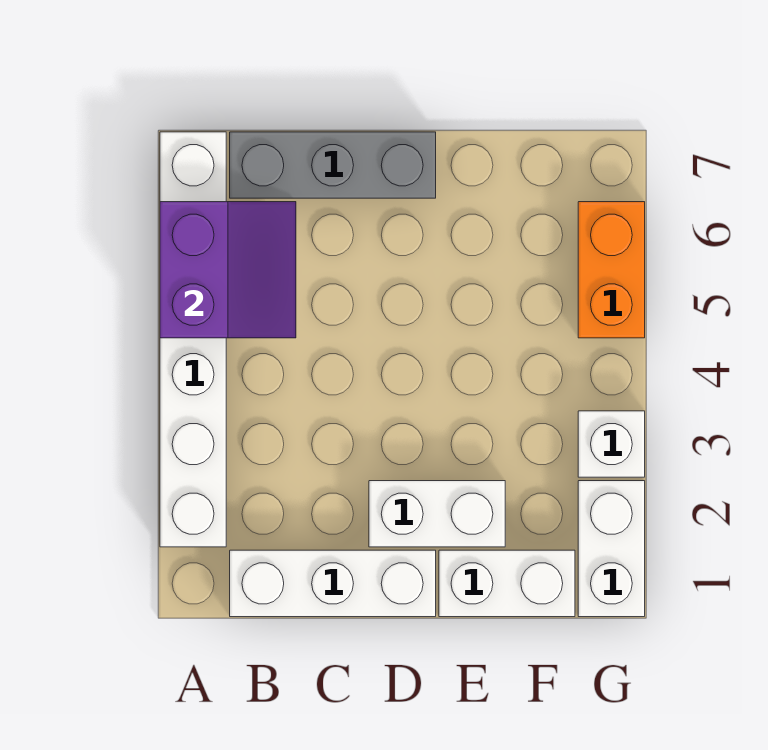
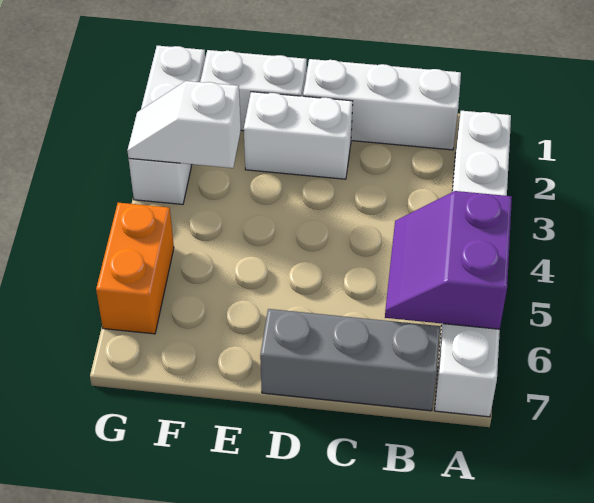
none -> white 1x2 slope [127,81,241,168]

